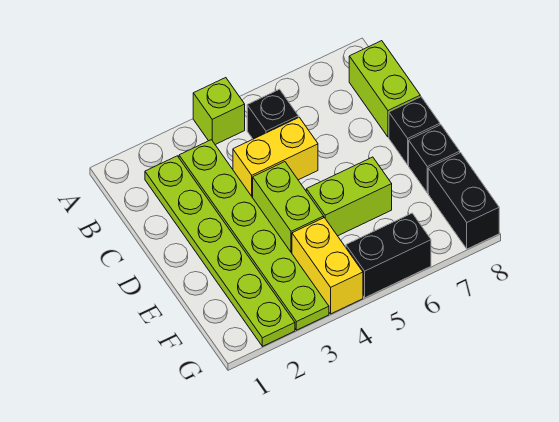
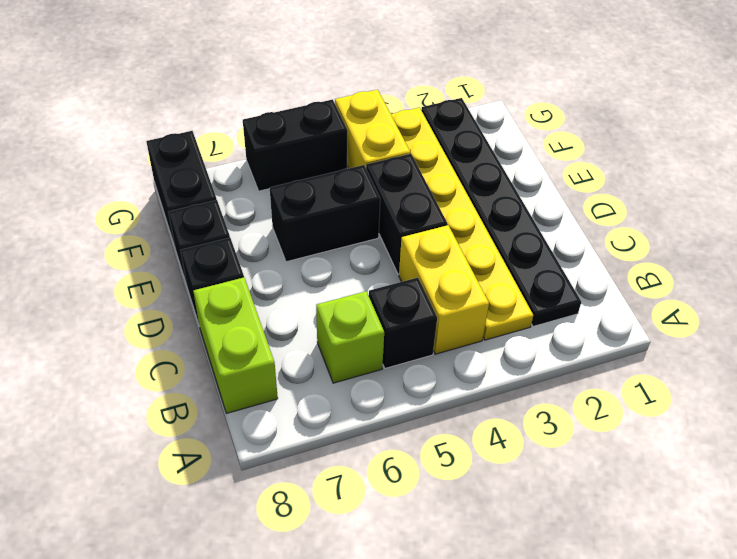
lime 1x1 brick [193,78,245,145] -> lime 1x1 brick moved to [316,291,384,383]
lime 1x6 plate [145,156,295,346] -> black 1x6 plate [421,98,581,326]
lime 1x6 plate [179,140,329,330] -> yellow 1x6 plate [391,108,533,340]
yellow 1x2 brick [233,117,318,198] -> yellow 1x2 brick turned to [399,225,489,354]
lime 1x2 brick [253,162,324,253] -> black 1x2 brick [366,154,447,274]
lime 1x2 brick [306,157,392,236] -> black 1x2 brick [270,165,380,262]

